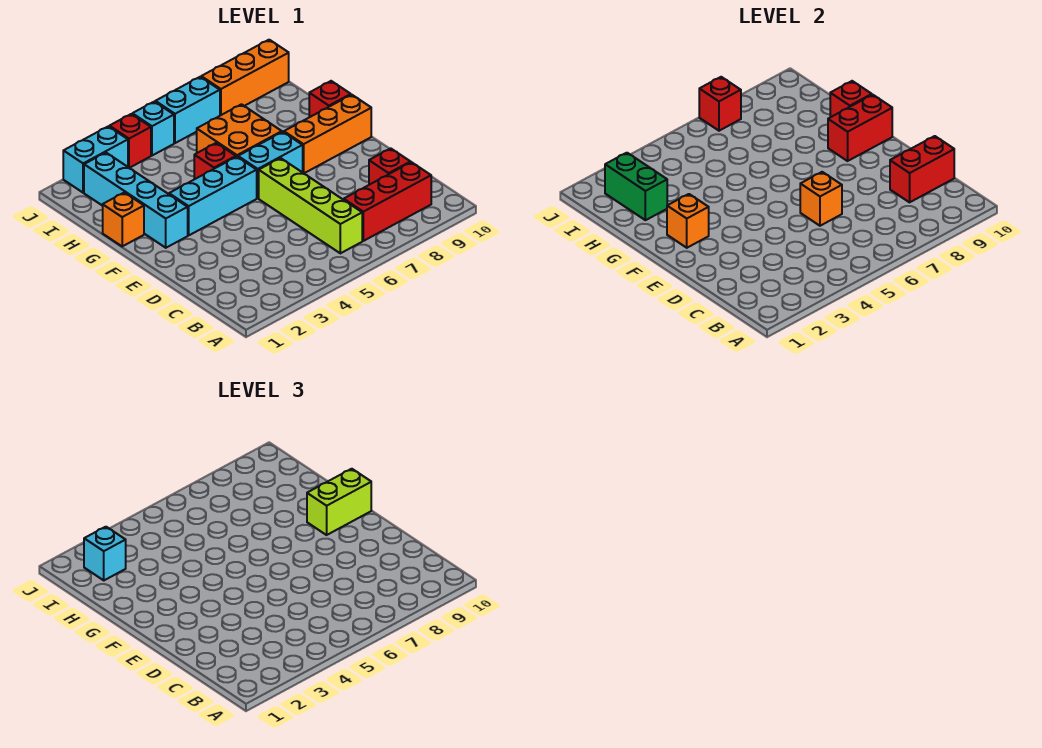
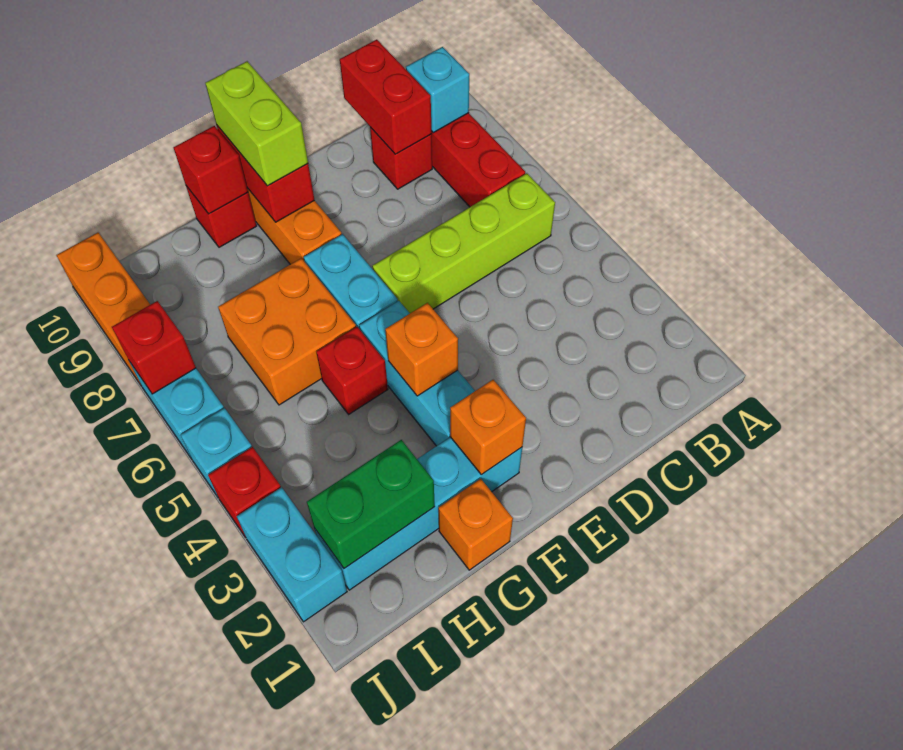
orange 1x1 brick [800,172,842,226] -> orange 1x1 brick moved to [385,303,458,396]
cyan 1x1 brick [84,527,126,580] -> cyan 1x1 brick moved to [406,47,469,133]

